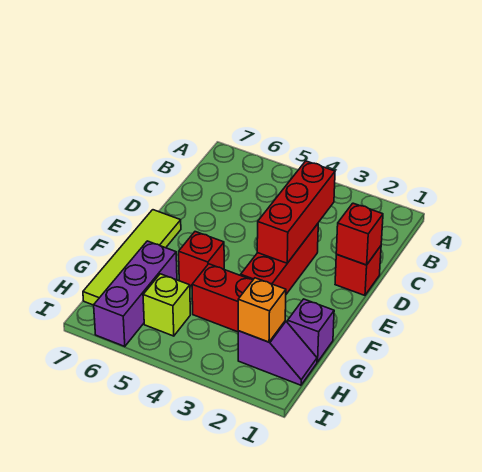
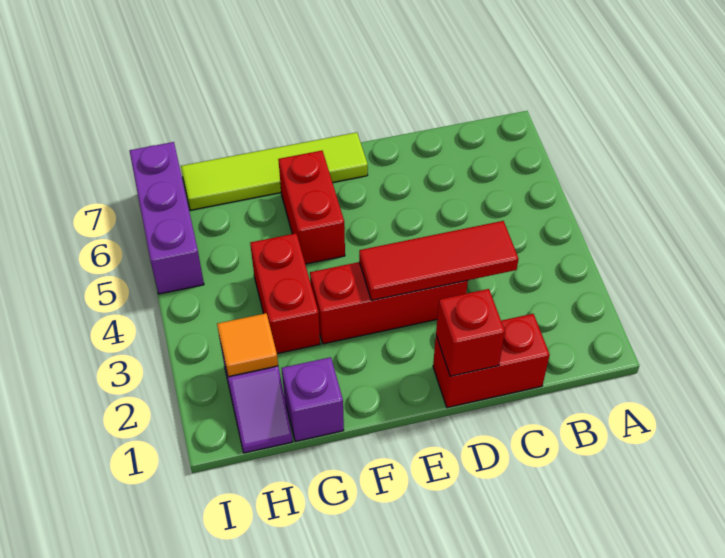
red 1x3 brick [257,161,335,263] -> red 1x3 tile [359,221,518,300]
red 1x1 brick [335,246,381,295] -> red 1x2 brick [433,314,550,408]
red 1x1 brick [179,232,224,286] -> red 1x2 brick [278,151,345,264]
purple 1x3 brick [94,241,177,347] -> purple 1x3 brick turned to [130,142,204,294]
orange 1x1 brick [238,278,286,342] -> orange 1x1 tile [217,313,278,377]
lime 1x1 brick [143,274,190,336] -> none

